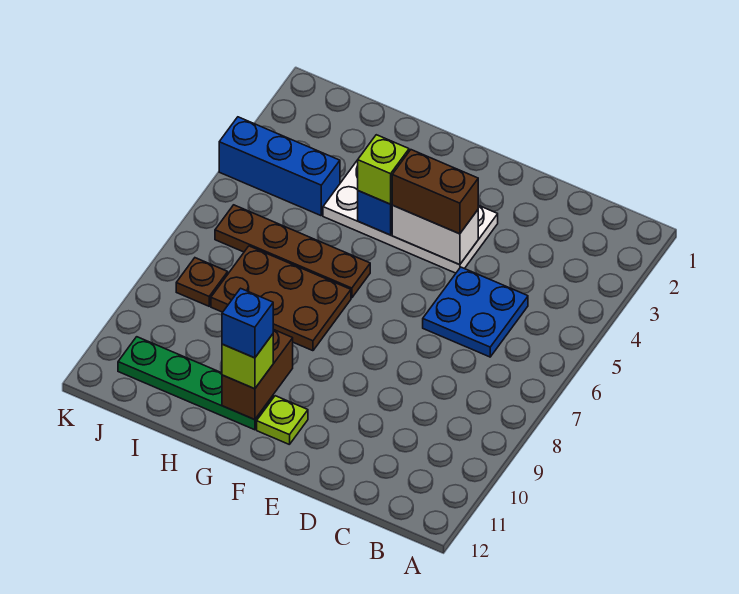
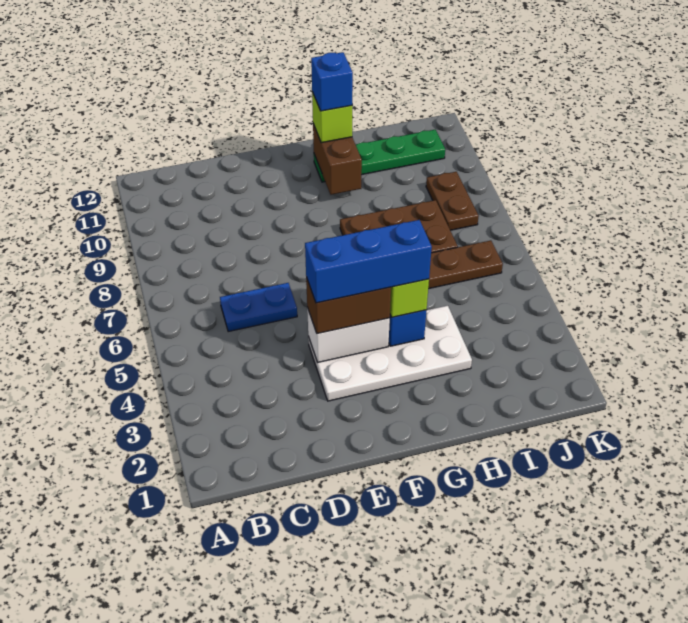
blue 2x2 plate [423,267,528,357] -> blue 1x2 plate [220,283,297,332]
lime 1x1 plate [257,396,308,445] -> none
blue 1x3 brick [219,117,340,216] -> blue 1x3 brick moved to [305,220,432,303]
brown 1x1 plate [176,258,228,306] -> brown 1x2 plate [426,172,479,230]

